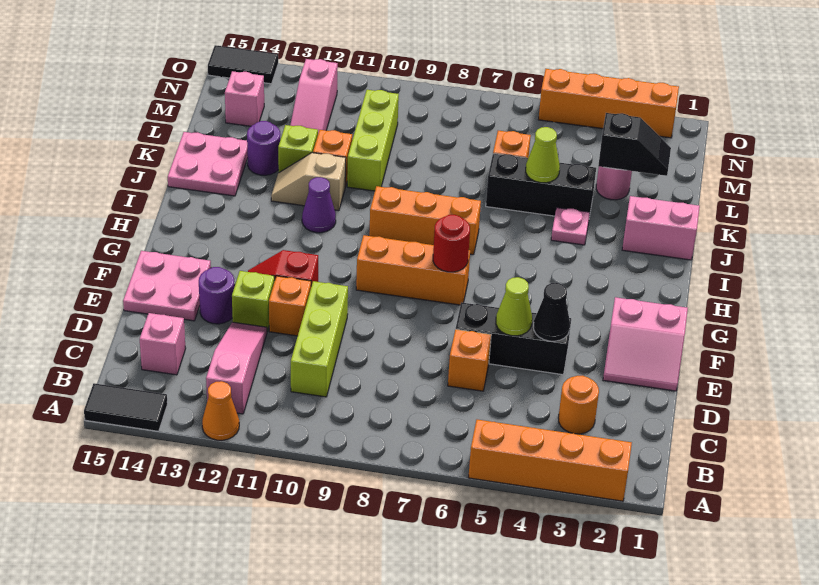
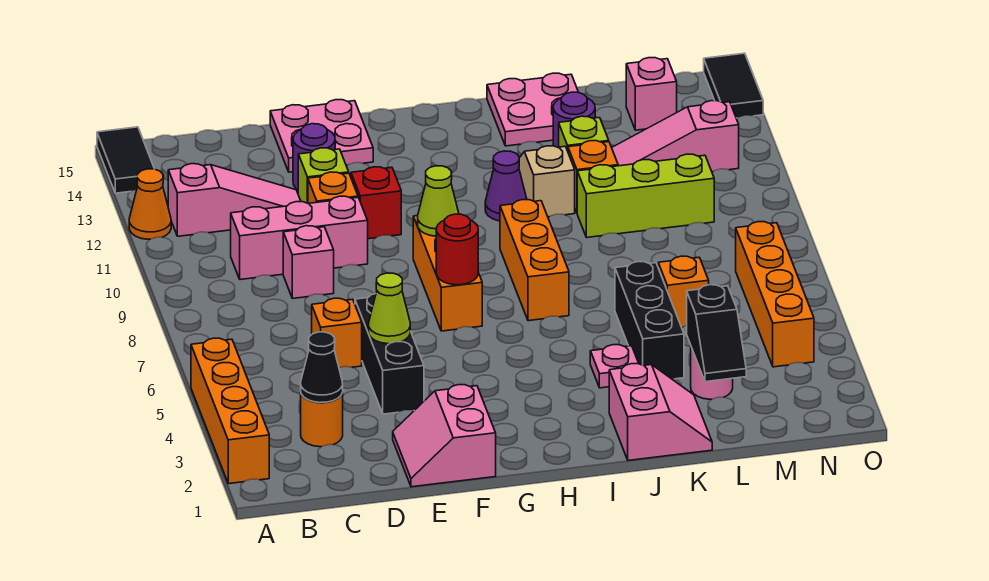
lime 1x3 brick [291,281,348,397] -> pink 1x3 brick [231,196,368,280]
pink 1x1 brick [140,313,186,375] -> pink 1x1 brick moved to [283,226,334,298]
black 1x1 cone [534,283,570,341] -> black 1x1 cone moved to [301,332,343,403]
lime 1x1 cone [526,127,560,183] -> lime 1x1 cone moved to [418,166,459,236]
orange 1x4 brick [538,69,679,138] -> orange 1x4 brick moved to [736,222,814,367]

